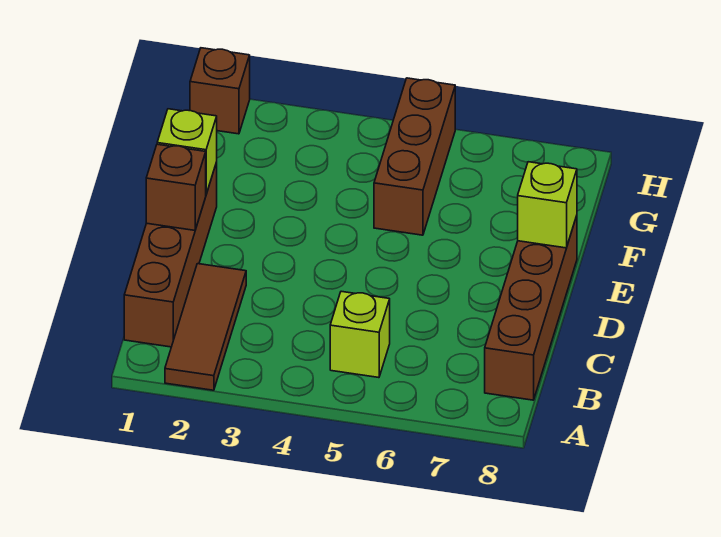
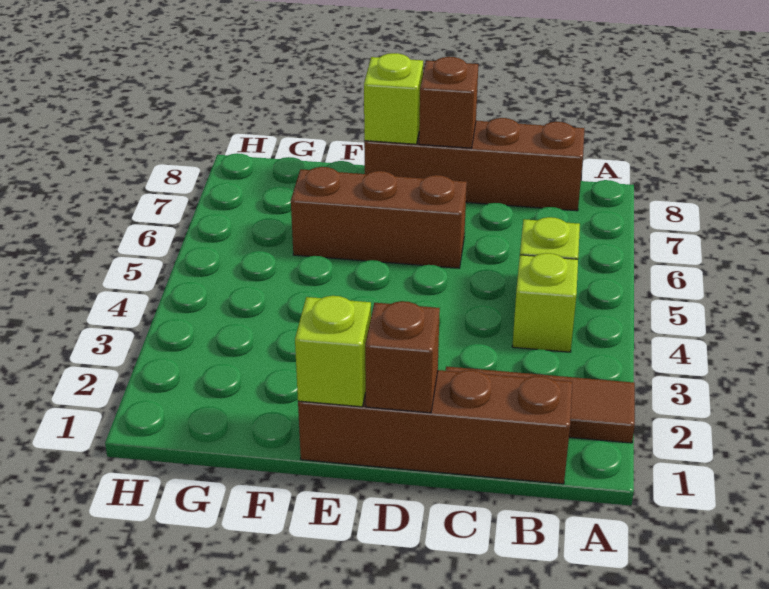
none -> lime 1x1 brick [512,253,578,352]
brown 1x3 brick [374,78,455,235] -> brown 1x3 brick moved to [291,167,467,268]
brown 1x1 brick [190,48,250,134] -> brown 1x1 brick moved to [419,57,478,148]

